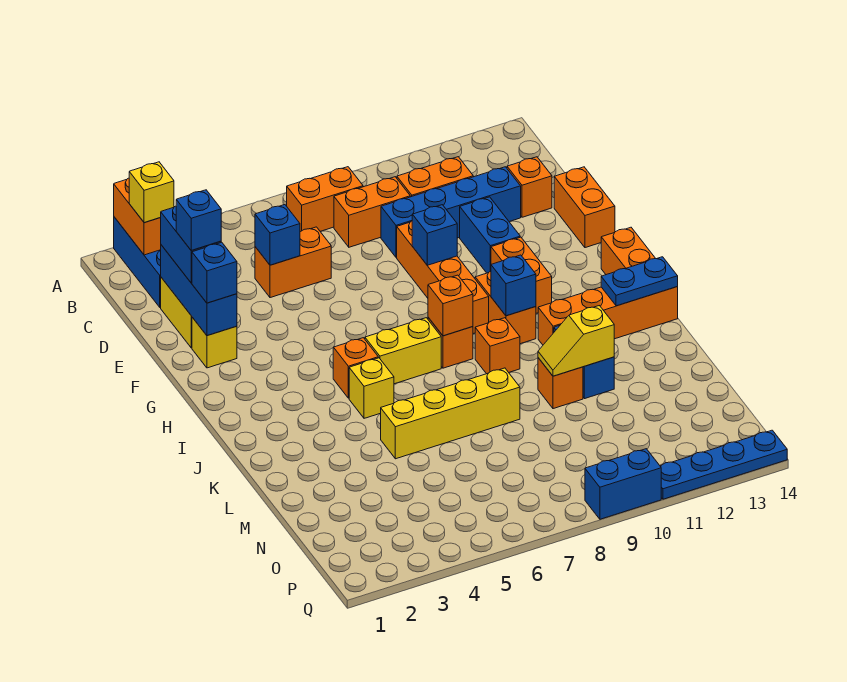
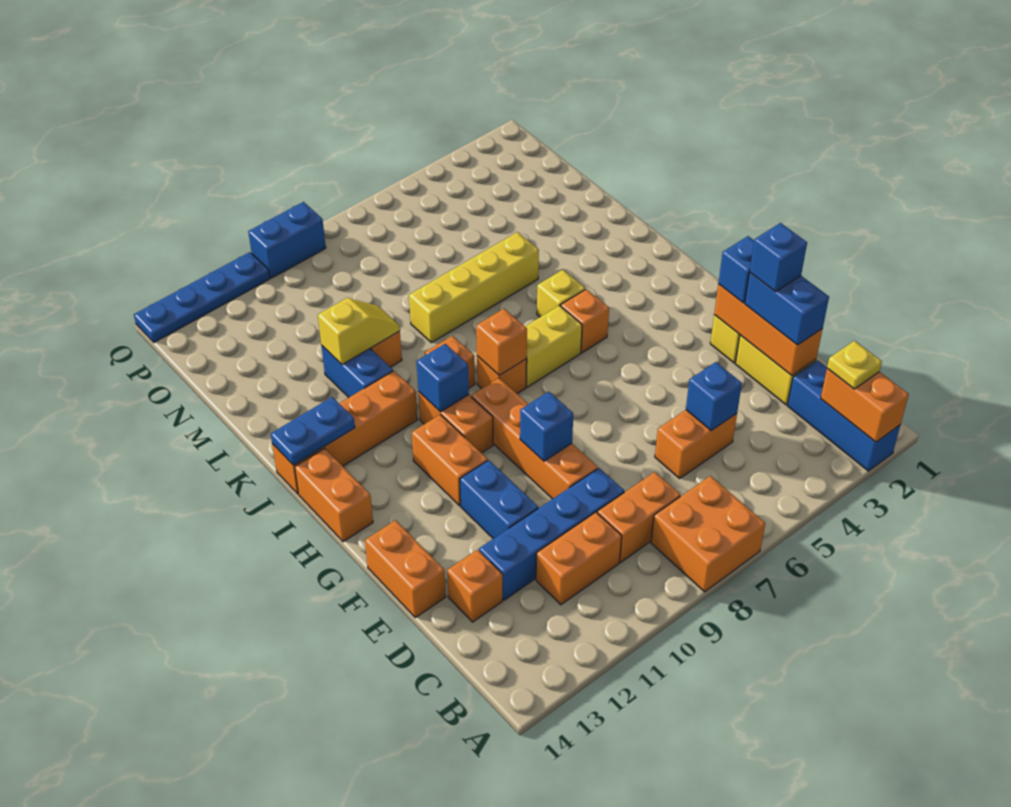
yellow 1x1 brick [129,162,174,223] -> yellow 1x1 plate [827,341,882,389]
orange 1x2 brick [287,167,363,232] -> orange 2x2 brick [651,476,765,592]
blue 1x3 brick [161,245,237,336] -> orange 1x3 brick [714,284,822,375]

